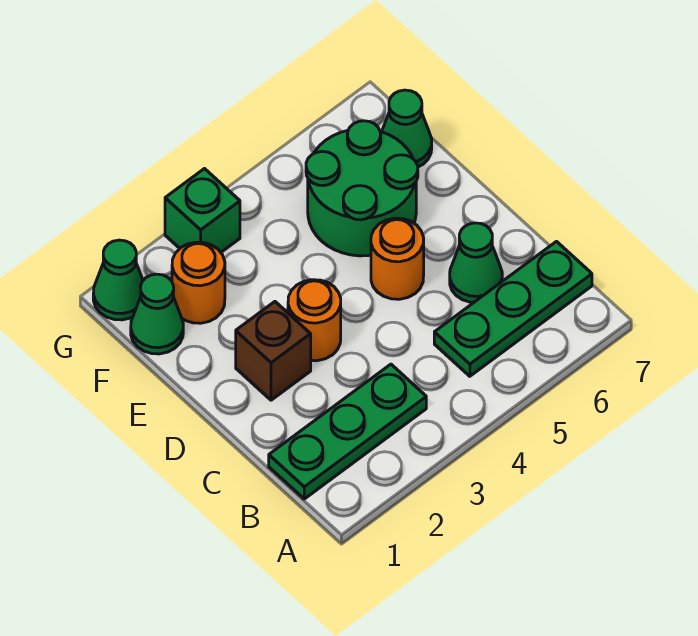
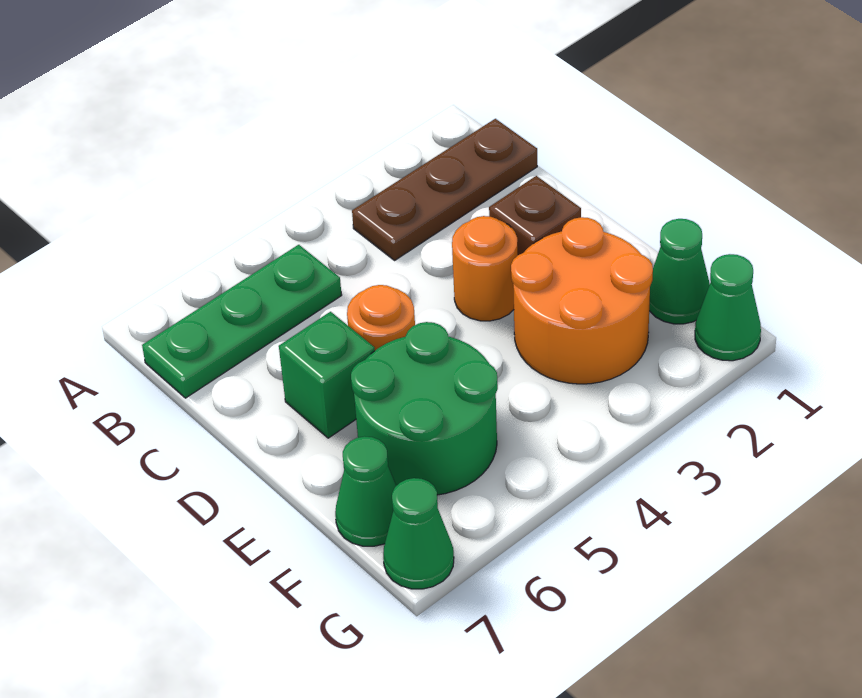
green 1x3 plate [269,364,426,499] -> brown 1x3 plate [352,119,537,260]
green 1x1 cone [450,223,502,302] -> green 1x1 cone moved to [383,478,454,589]
orange 1x1 round brick [172,242,225,323] -> orange 2x2 round brick [511,217,653,384]
green 1x1 brick [165,169,240,252] -> green 1x1 brick moved to [279,312,375,438]

